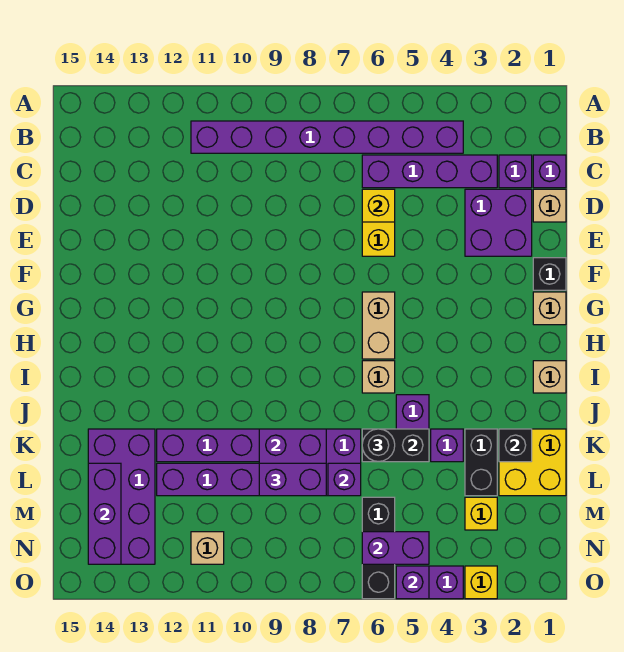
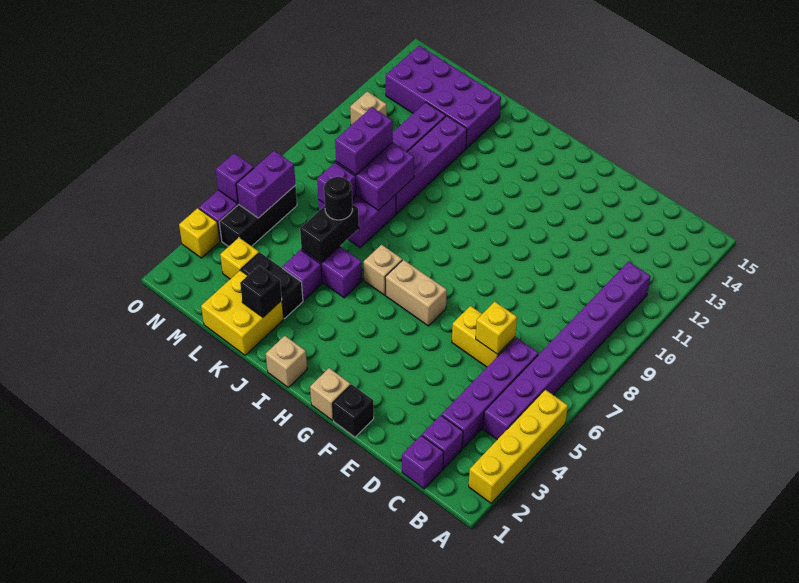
none -> yellow 1x4 brick [469,390,568,503]
tan 1x1 brick [533,189,566,222] -> none
purple 2x2 brick [465,189,532,256] -> none
purple 1x3 brick [88,463,121,564] -> none
black 1x3 brick [362,497,395,599] -> black 1x3 brick turned to [219,185,297,247]

